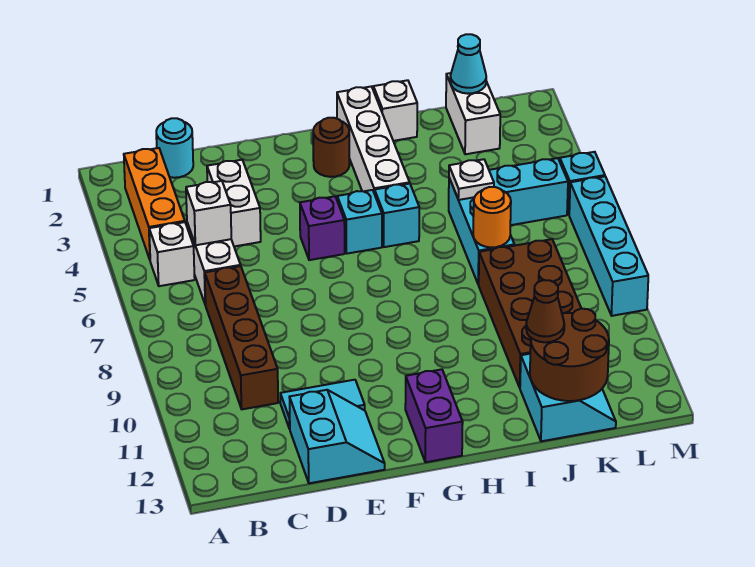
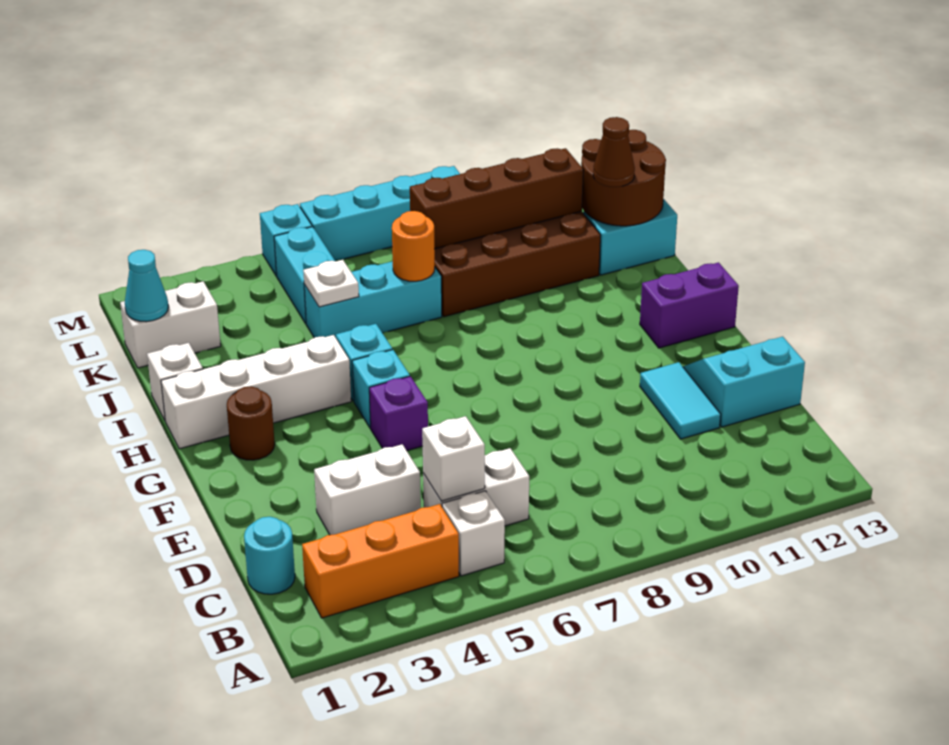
brown 1x4 brick [205,266,278,409] -> brown 1x4 brick moved to [410,148,583,249]

